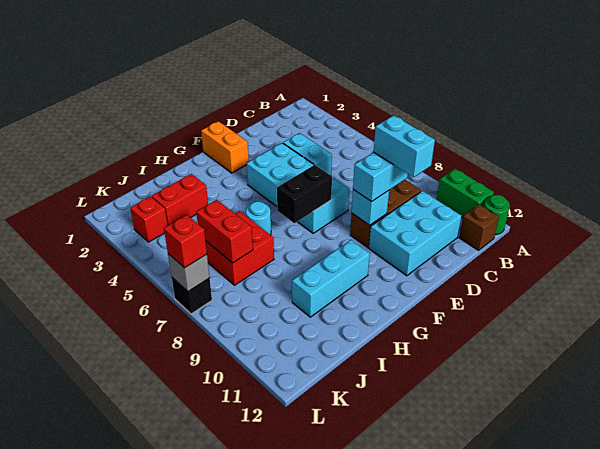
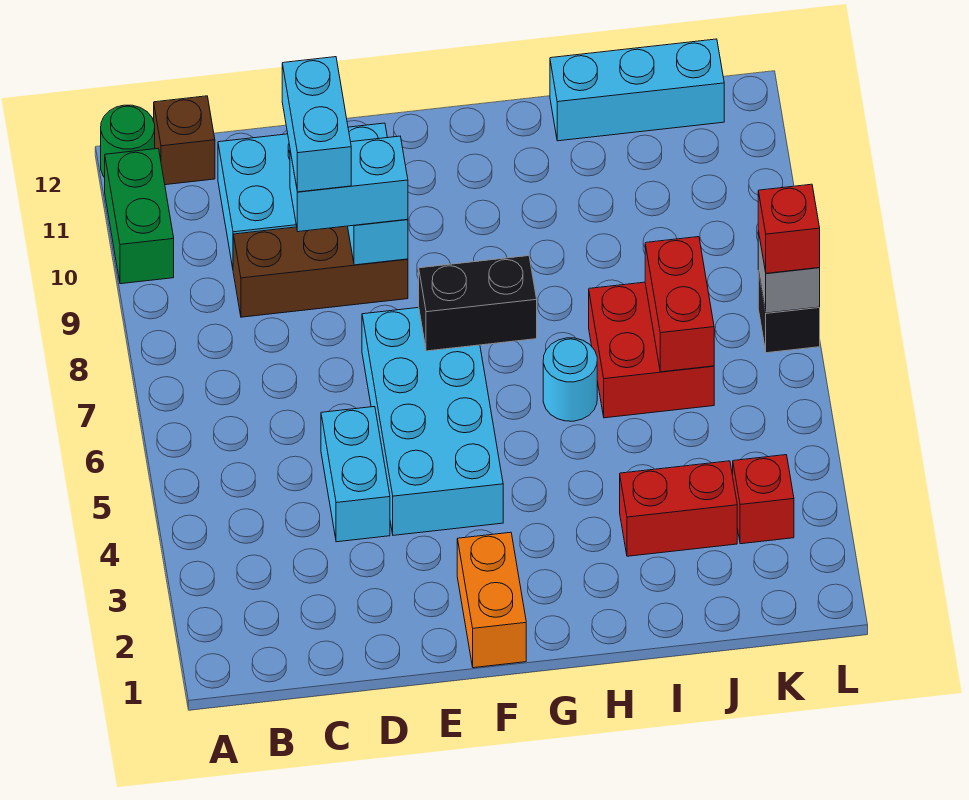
cyan 1x3 brick [292,240,370,317] -> cyan 1x3 brick moved to [550,39,724,141]

